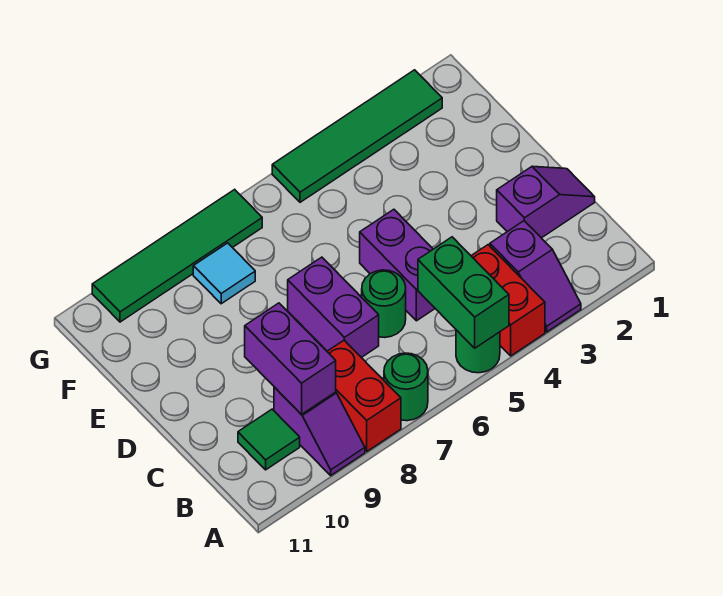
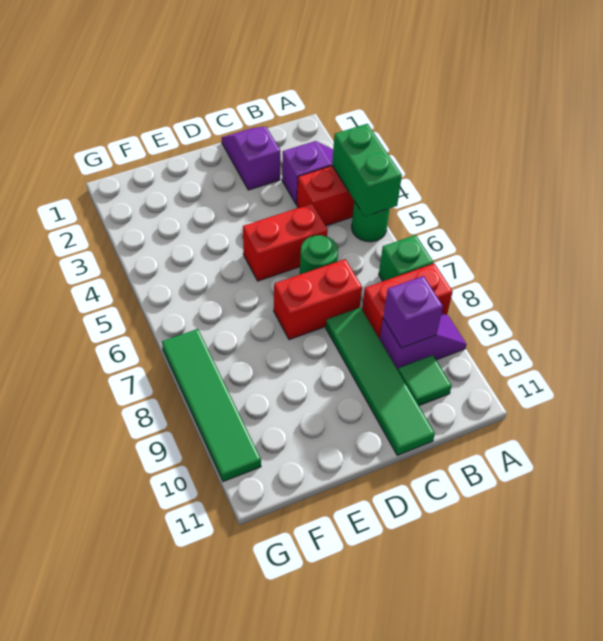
green 1x2 brick [418,237,509,348] -> green 1x2 brick turned to [332,124,402,216]
green 1x1 round brick [384,353,428,421] -> green 1x1 brick [379,235,433,281]
purple 1x2 brick [245,303,336,414] -> purple 1x1 brick [383,276,443,348]
purple 1x2 brick [360,209,435,321] -> red 1x2 brick [243,204,328,281]
purple 1x2 brick [288,257,379,358] -> red 1x2 brick [274,259,362,340]
cyan 1x1 tile [193,243,255,304] -> none
green 1x4 tile [272,70,442,202] -> green 1x4 tile moved to [326,308,435,455]

